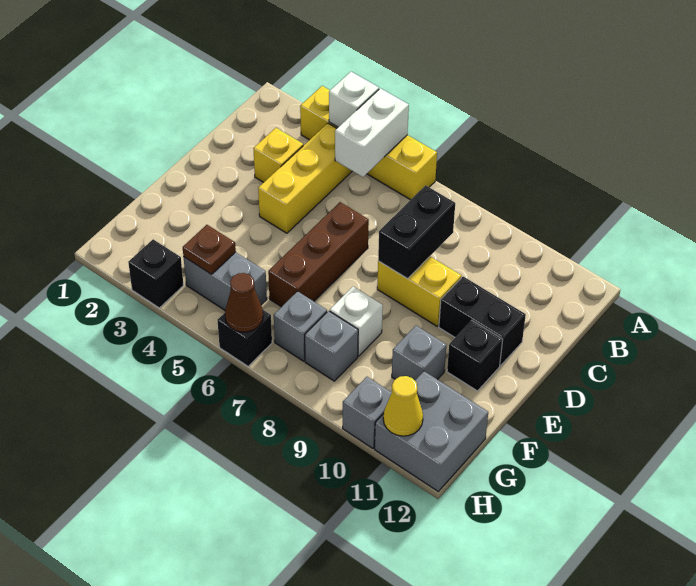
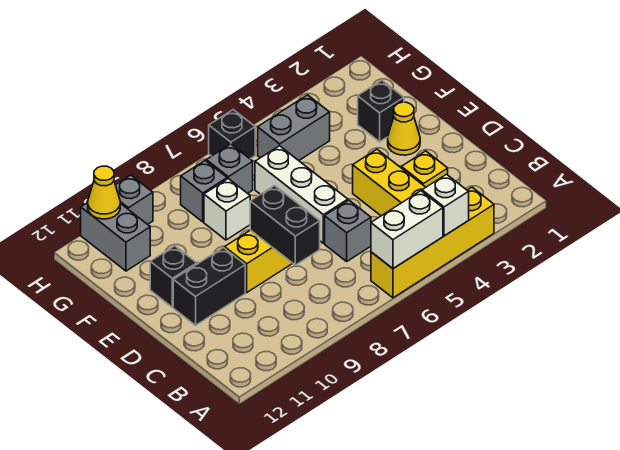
white 1x2 brick [335,88,409,177] -> white 1x2 brick turned to [371,191,443,269]
brown 1x3 brick [268,202,369,307] -> white 1x3 brick [255,146,348,243]
none -> yellow 1x1 cone [388,102,420,155]
grey 1x1 brick [392,326,446,380] -> grey 1x1 brick moved to [325,200,371,261]
brown 1x1 plate [183,225,236,274] -> none
grey 2x2 brick [375,371,488,491] -> grey 1x2 brick [81,203,150,271]
black 1x1 brick [128,239,184,308] -> black 1x1 brick moved to [358,80,404,142]
brown 1x1 cone [225,273,263,332] -> none

